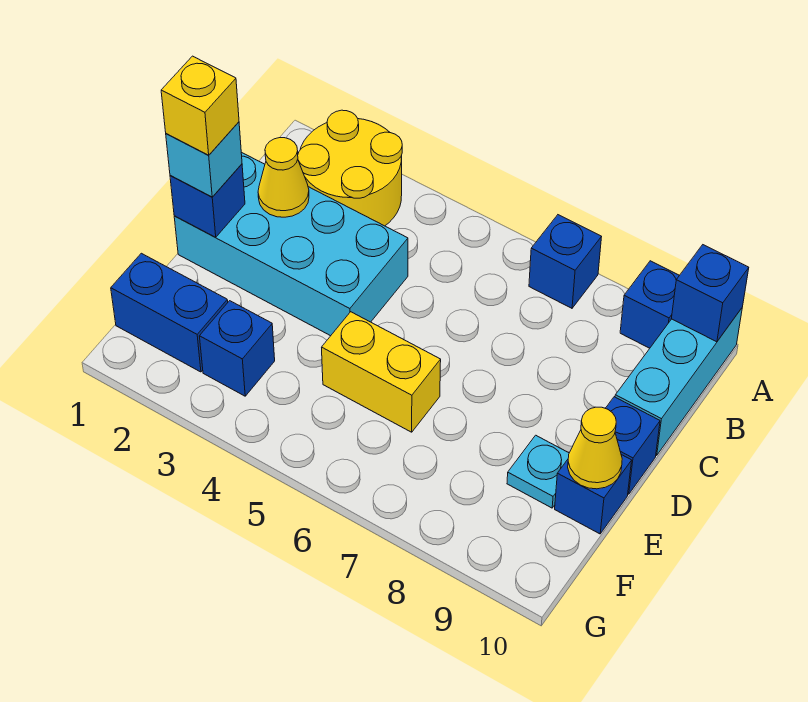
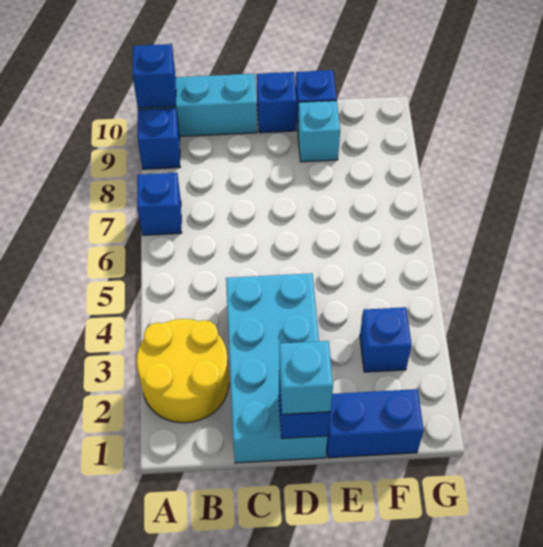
yellow 1x1 cone [258,138,309,217] -> none
yellow 1x1 brick [161,56,239,155] -> none
yellow 1x2 brick [322,312,441,432] -> none
cyan 1x1 plate [507,435,569,508] -> cyan 1x1 brick [298,101,340,162]
yellow 1x1 cone [568,407,622,489] -> none
blue 1x2 brick [111,253,228,372] -> blue 1x2 brick turned to [326,389,424,458]

